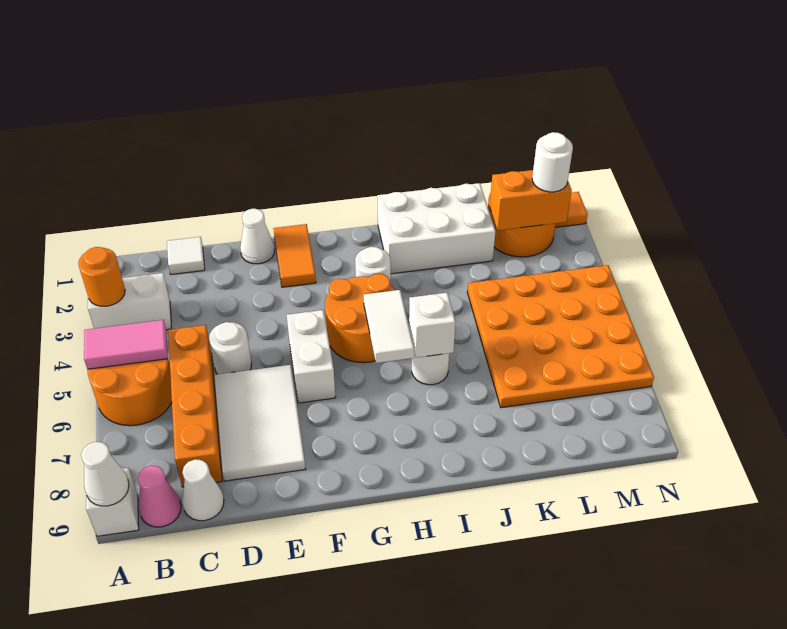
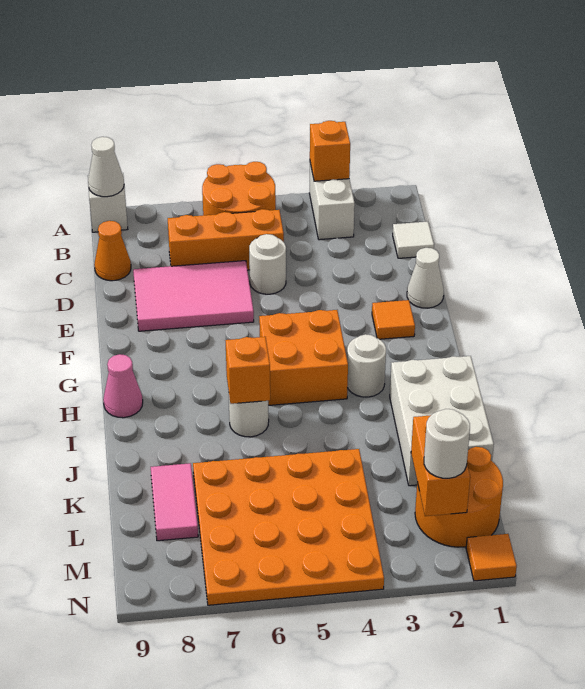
orange 1x1 round brick [78,247,125,306] -> orange 1x1 brick [310,121,350,181]
pink 1x2 tile [84,320,168,369] -> pink 1x2 tile moved to [151,463,198,541]
pink 1x1 cone [138,466,181,527] -> pink 1x1 cone moved to [103,354,143,418]
orange 1x4 brick [168,325,222,487] -> orange 1x3 brick [168,209,284,270]
white 1x1 cone [182,459,224,521] -> orange 1x1 cone [94,221,131,281]
white 2x3 tile [214,365,306,481] -> pink 2x3 tile [133,261,254,331]
orange 1x2 tile [273,224,316,287] -> orange 1x1 tile [372,300,415,339]
white 1x2 brick [287,310,336,403] -> none
orange 2x2 round brick [325,274,395,363] -> orange 2x2 brick [259,310,348,405]
white 1x2 tile [364,290,414,363] -> none
white 1x1 brick [409,293,455,358] -> orange 1x1 brick [226,337,270,404]

